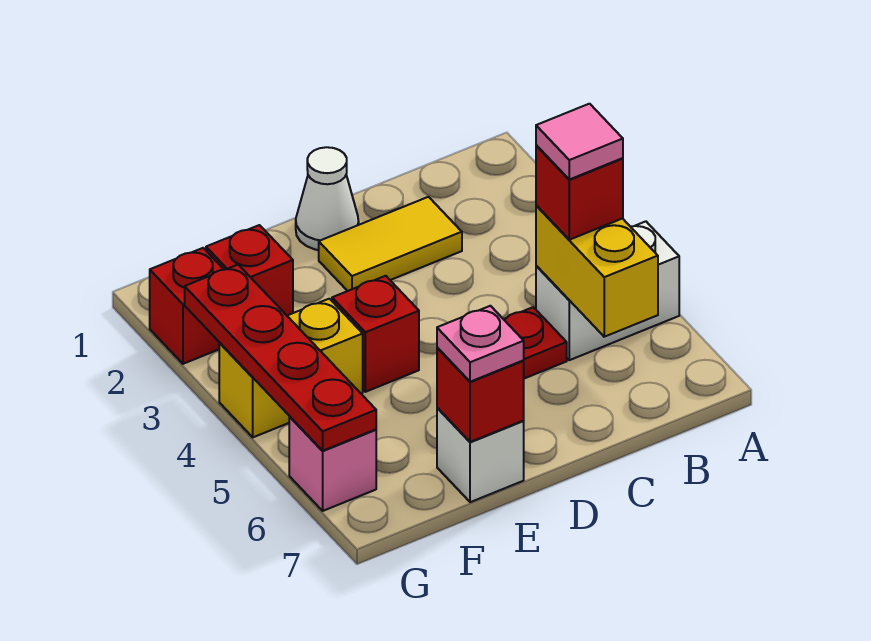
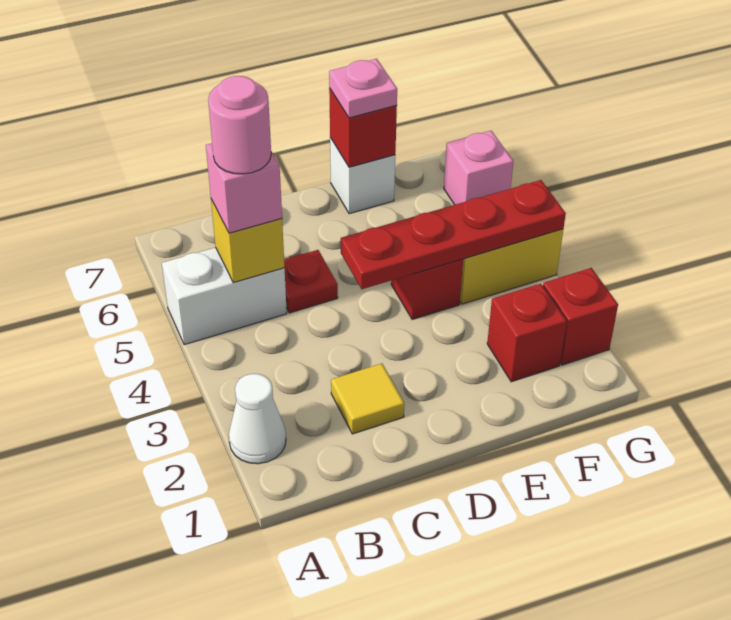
yellow 1x2 brick [536,205,658,337] -> yellow 1x1 brick [211,199,284,283]
red 1x1 brick [536,145,623,240] -> pink 1x1 brick [206,143,282,233]
pink 1x1 tile [536,104,623,179] -> pink 1x1 round brick [208,76,271,174]
yellow 1x2 tile [319,197,462,291] -> yellow 1x1 tile [331,363,404,434]
white 1x1 cone [296,147,359,250] -> white 1x1 cone moved to [229,374,286,464]
red 1x4 plate [185,265,376,451] -> red 1x4 plate turned to [341,180,566,289]

